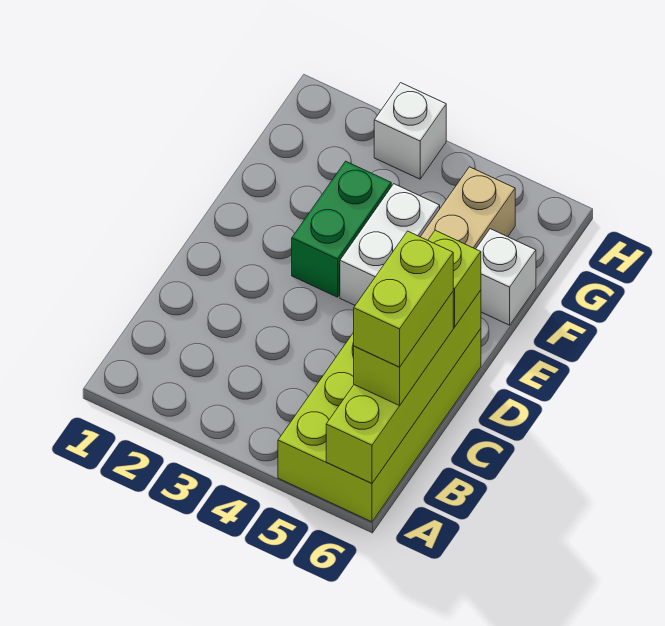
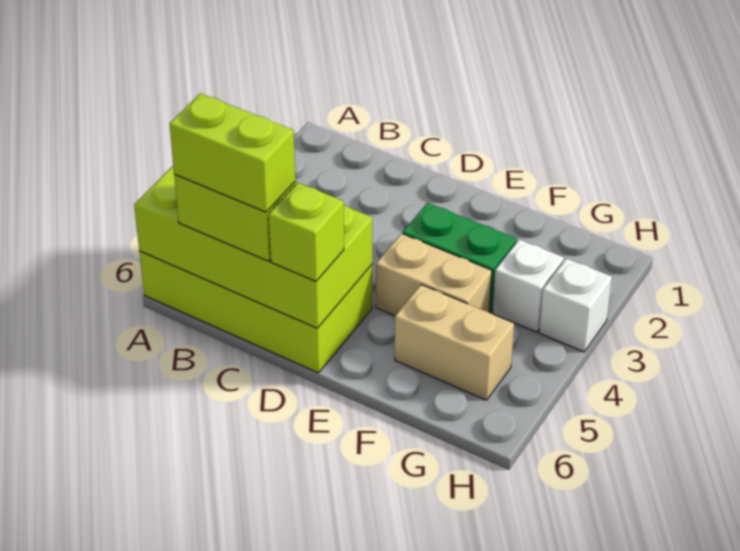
lime 1x4 brick [326,290,481,483] -> lime 2x4 brick [134,166,372,328]
white 1x2 brick [340,184,440,305] -> tan 1x2 brick [376,234,492,316]
white 1x1 brick [476,229,536,325] -> white 1x1 brick moved to [493,239,564,332]

